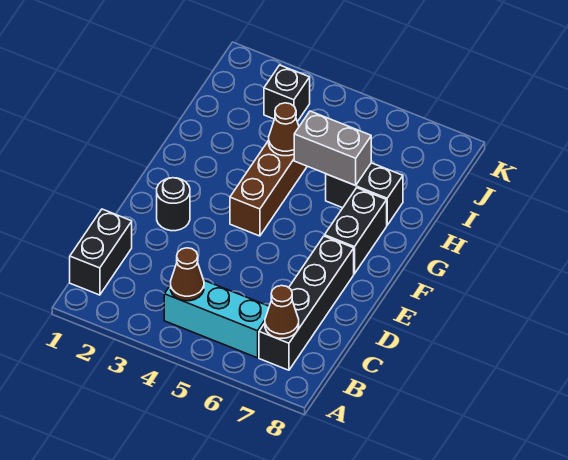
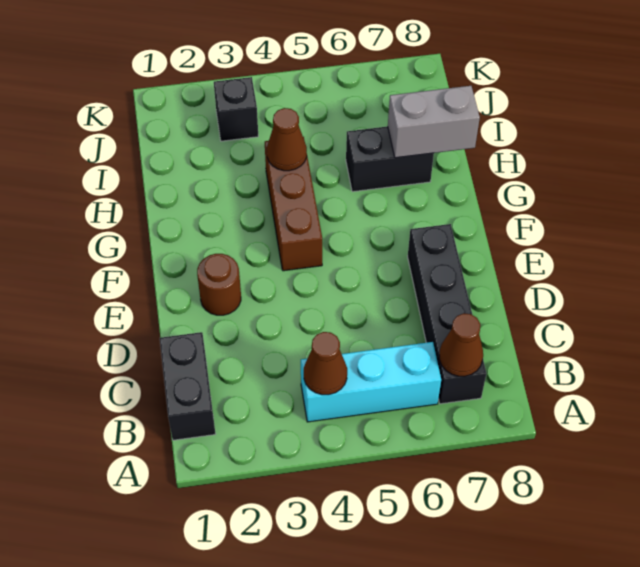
black 1x1 round brick [157,178,190,231] -> brown 1x1 round brick [197,254,241,315]
black 1x2 brick [325,188,387,274] -> none
grey 1x2 brick [294,111,371,185] -> grey 1x2 brick moved to [388,86,480,158]

